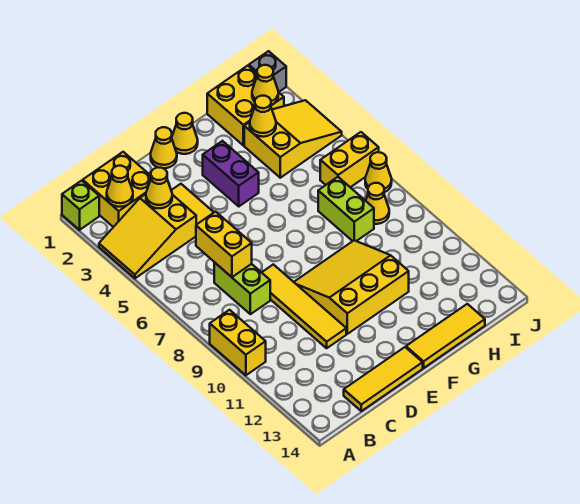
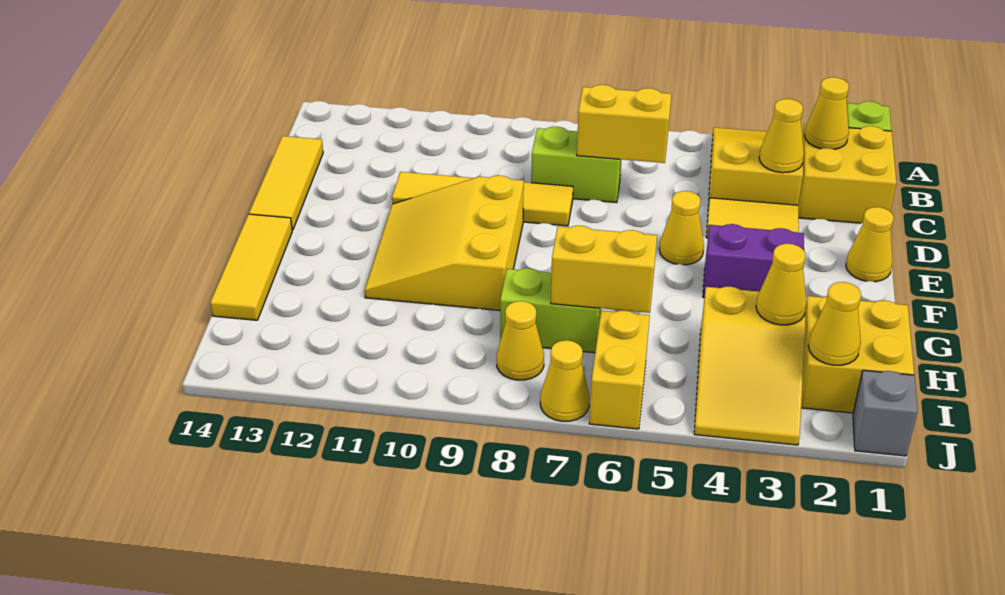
yellow 1x2 brick [210,310,266,375] -> yellow 1x2 brick moved to [551,226,657,313]
yellow 3x3 slope [294,240,409,334] -> yellow 3x3 slope turned to [365,176,524,310]
yellow 1x1 cone [172,113,198,154] -> yellow 1x1 cone moved to [659,191,704,265]

